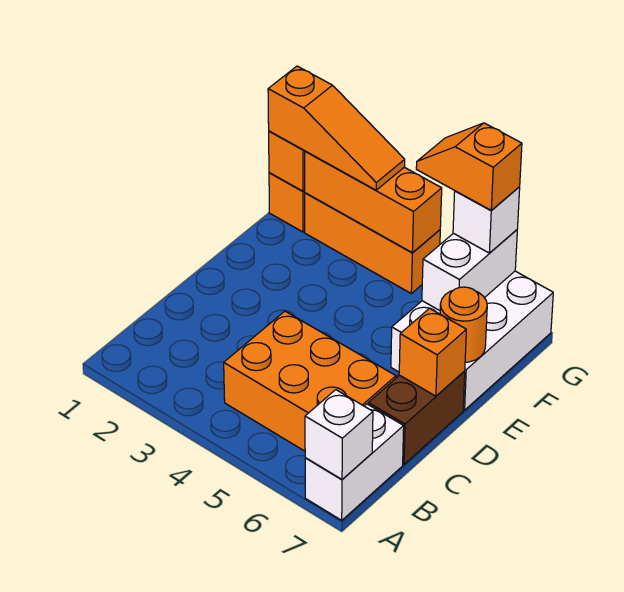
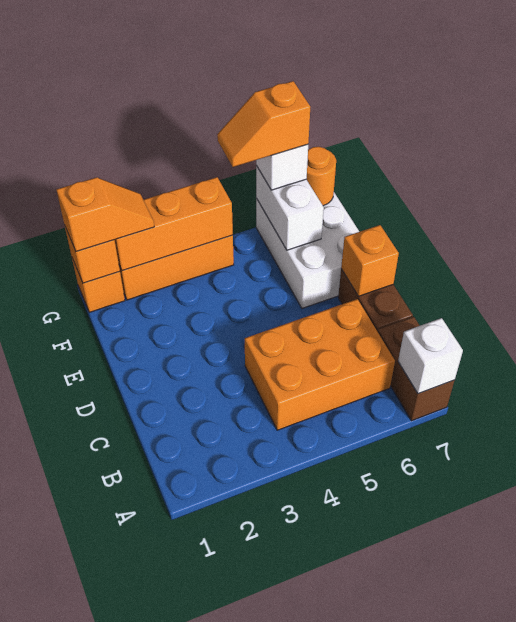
white 1x2 brick [305,404,404,520] -> brown 1x2 brick [378,317,455,421]
orange 1x1 round brick [440,287,487,362] -> orange 1x1 round brick moved to [306,147,336,206]
orange 1x3 slope [268,66,405,190] -> orange 1x2 slope [56,177,154,252]

